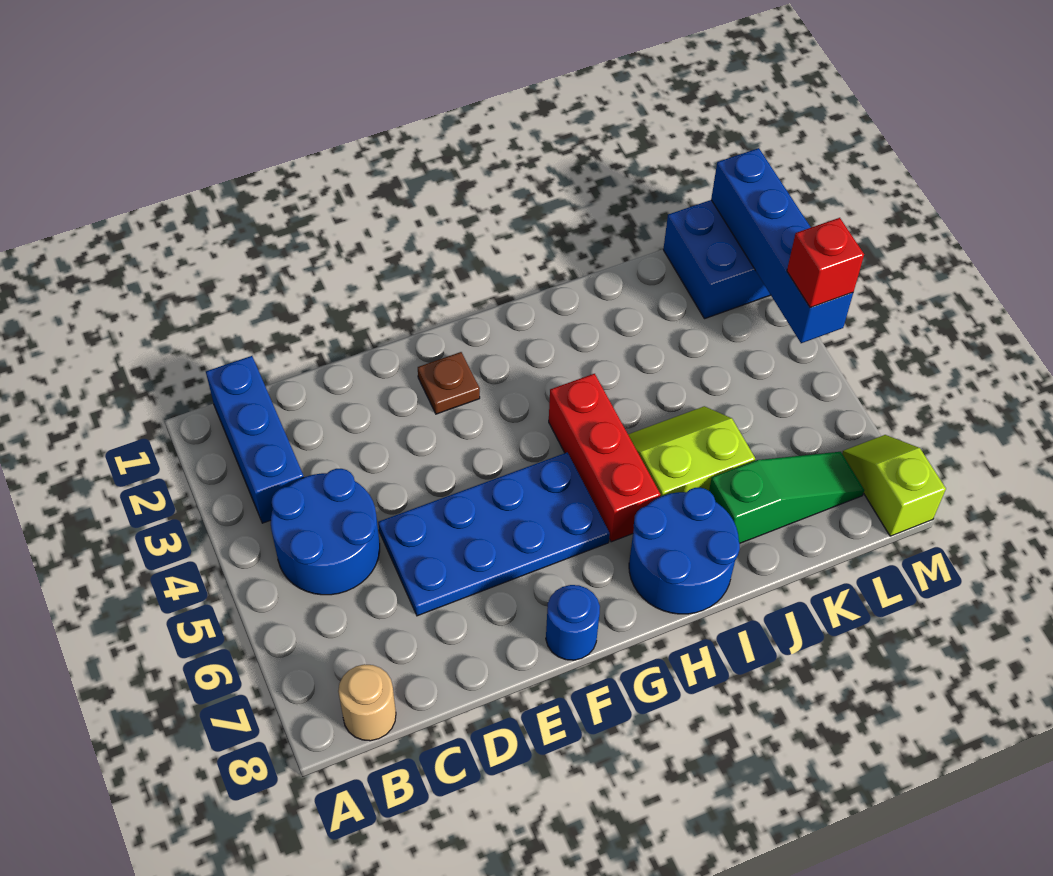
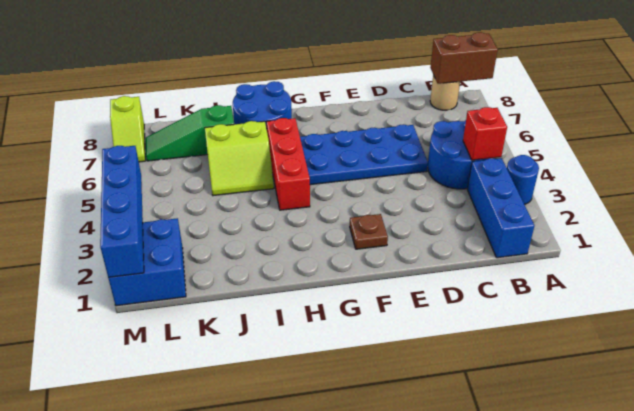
none -> brown 1x2 brick [430,32,498,84]
blue 1x1 round brick [546,585,600,660] -> blue 1x1 round brick moved to [507,155,539,204]
red 1x1 brick [787,218,864,308] -> red 1x1 brick moved to [463,107,507,160]

